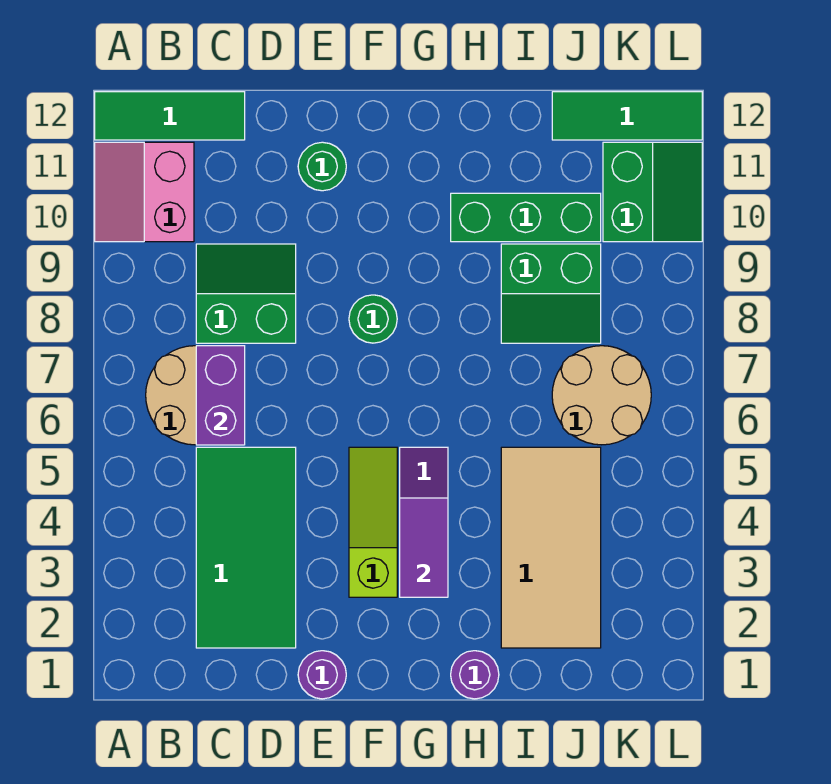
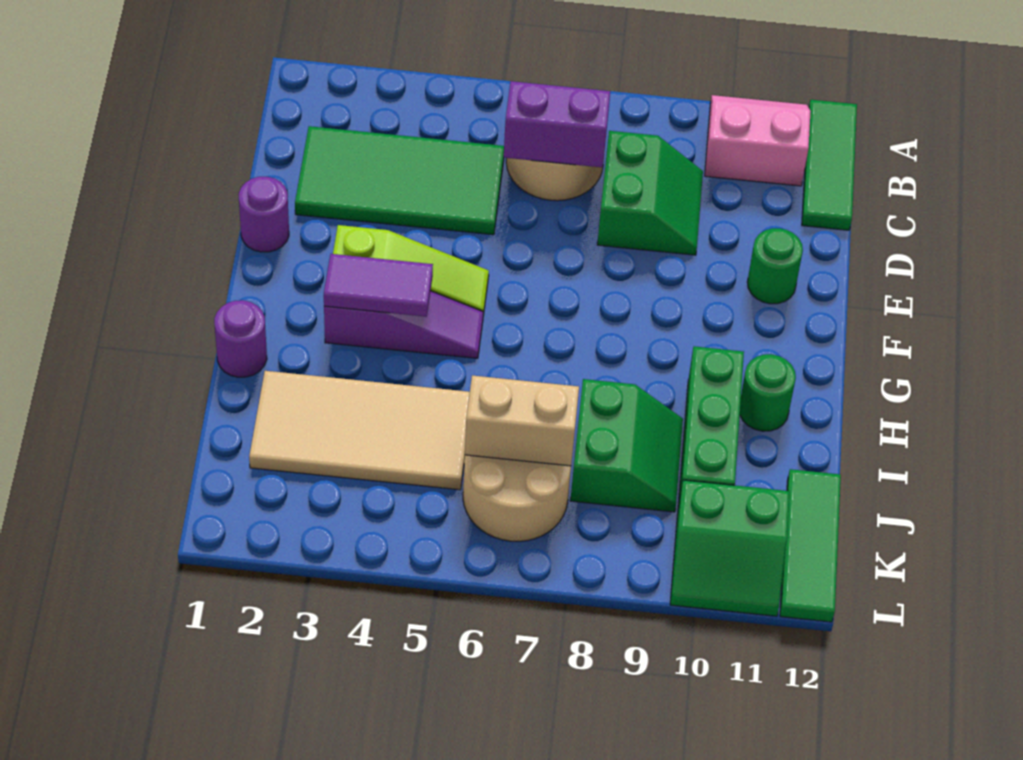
green 1x1 round brick [349,295,397,343] -> green 1x1 round brick moved to [740,354,796,431]
green 2x2 slope [501,244,601,343] -> green 2x2 slope turned to [570,379,683,512]
none -> tan 1x2 brick [465,375,579,466]

